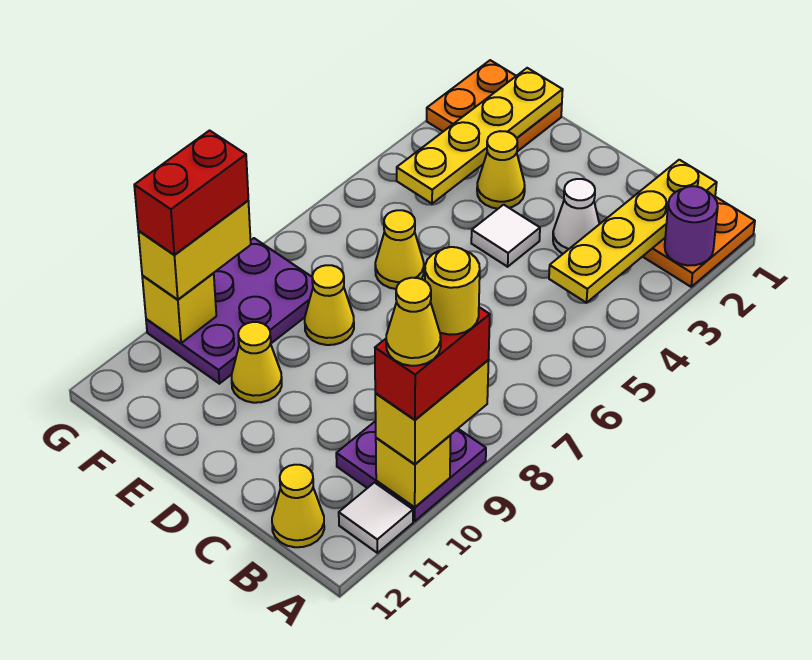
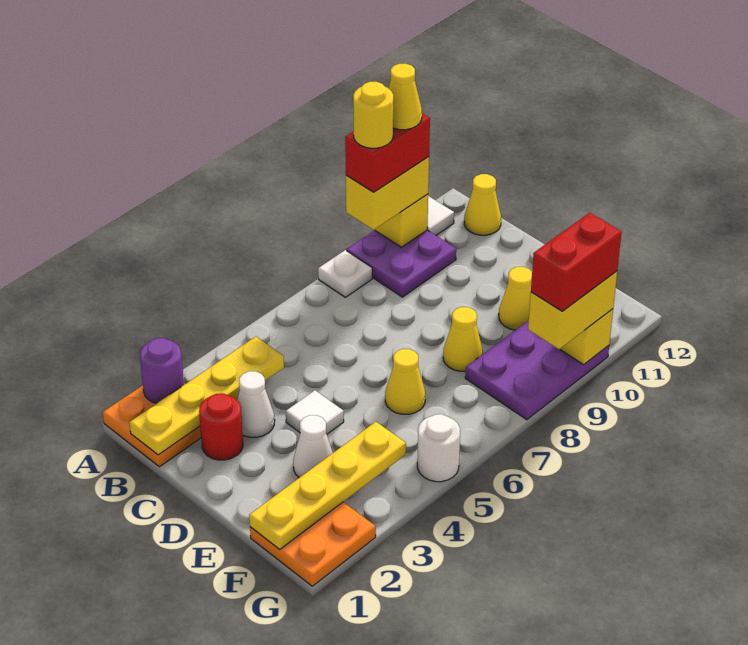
none -> white 1x1 plate [318,250,372,297]
none -> red 1x1 round brick [199,393,243,460]
yellow 1x1 cone [477,131,525,209] -> white 1x1 cone [293,415,333,478]
none -> white 1x1 round brick [417,414,460,482]

